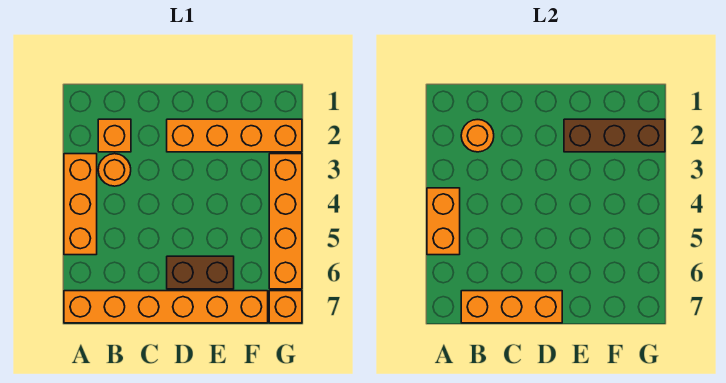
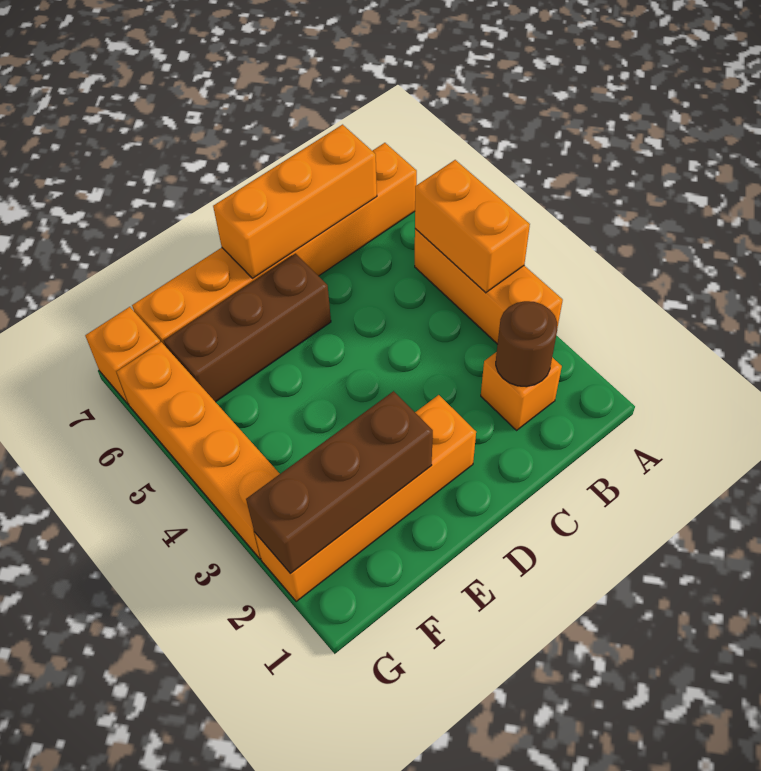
orange 1x1 round brick [461,120,494,152] -> brown 1x1 round brick [496,301,557,387]
orange 1x1 round brick [98,154,131,186] -> none
brown 1x2 brick [167,256,234,289] -> brown 1x3 brick [164,254,331,402]

